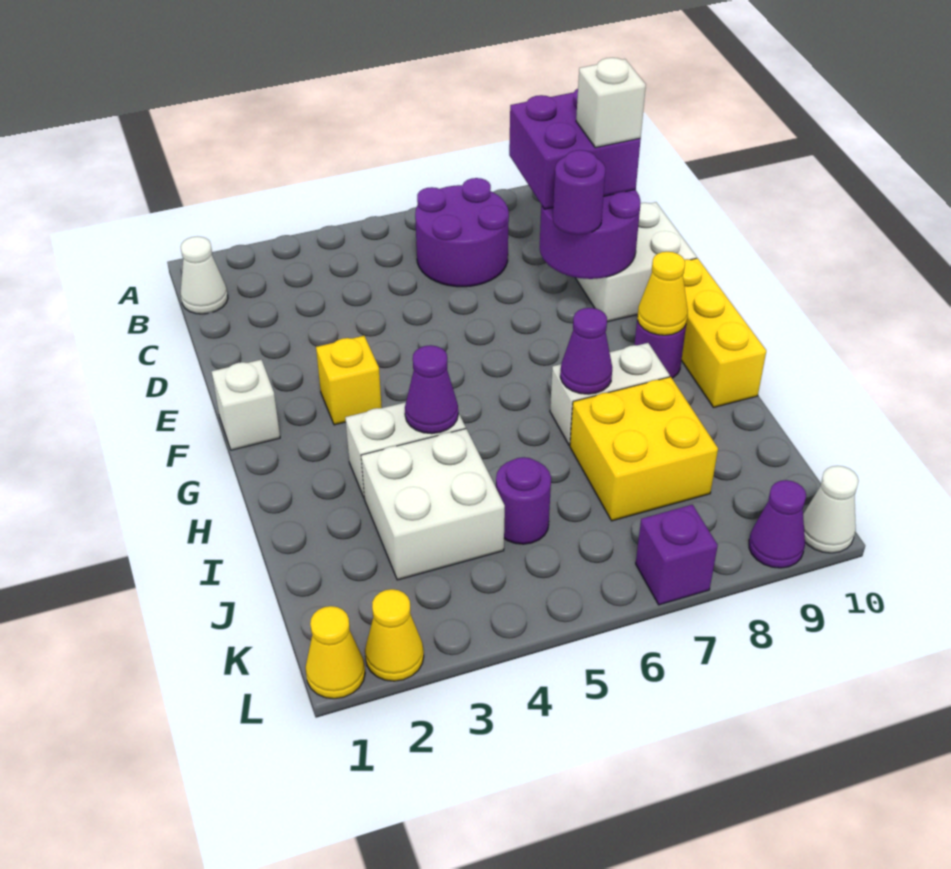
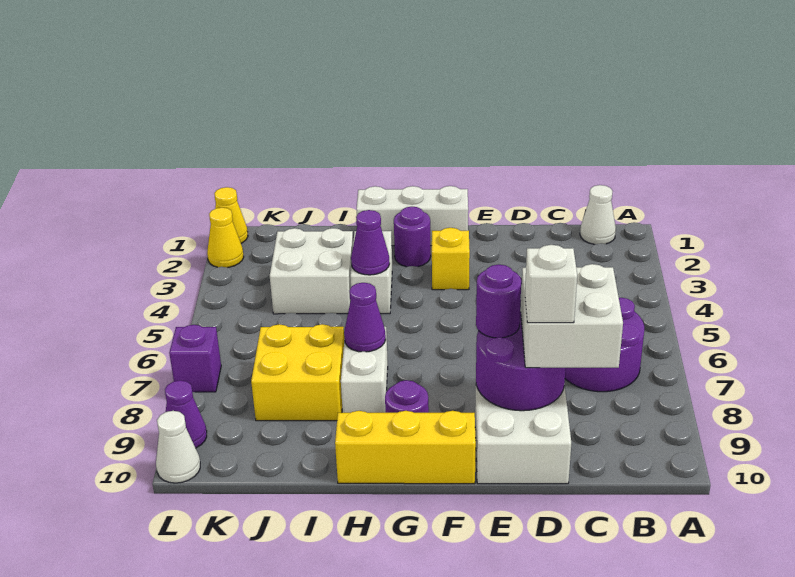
purple 2x2 brick [509,89,641,209] -> white 2x2 brick [521,264,623,368]
white 1x1 brick [212,360,280,450] -> white 1x3 brick [357,186,468,246]
yellow 1x1 cone [637,252,688,335] -> none
purple 1x1 round brick [496,457,551,544] -> purple 1x1 round brick moved to [394,207,431,267]

